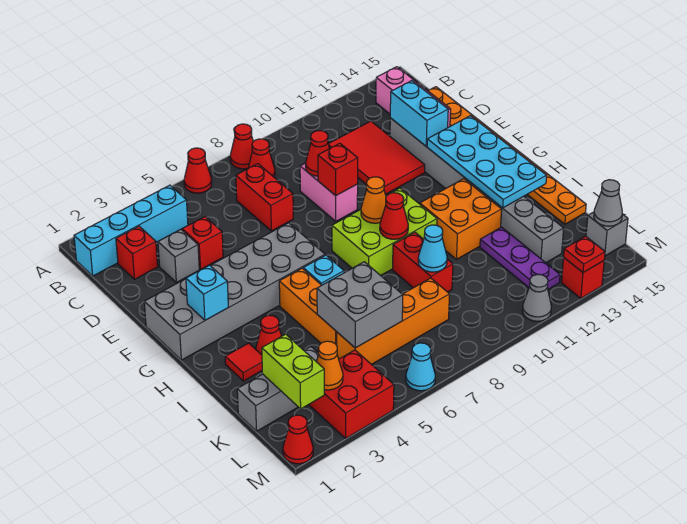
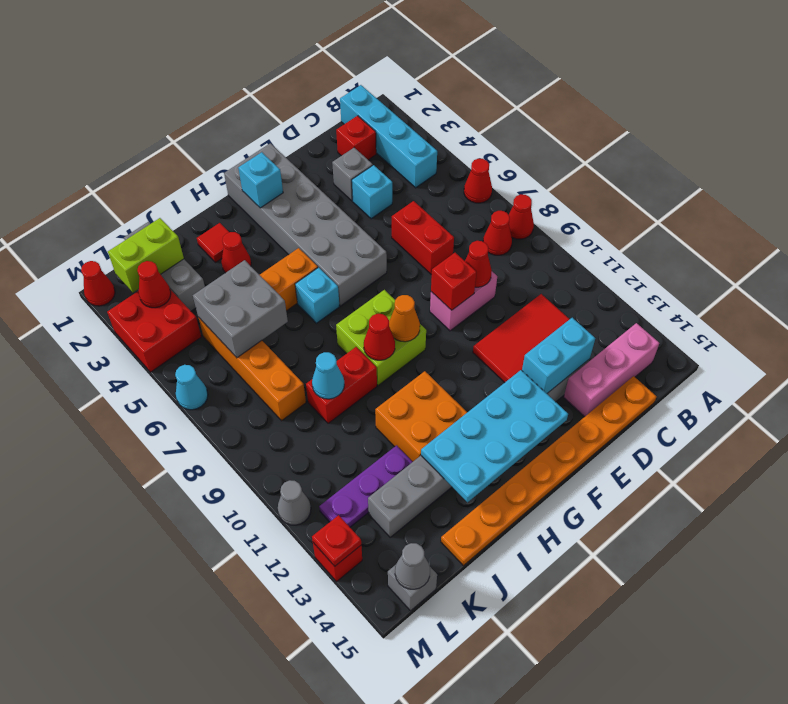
red 1x2 brick [236,164,293,231] -> red 1x2 brick turned to [392,201,454,274]
red 1x1 brick [182,217,223,269] -> cyan 1x1 brick [352,165,392,219]
lime 2x3 brick [332,188,437,276] -> lime 2x2 brick [336,290,426,385]
orange 1x1 cone [317,341,343,390] -> red 1x1 cone [137,261,171,308]

